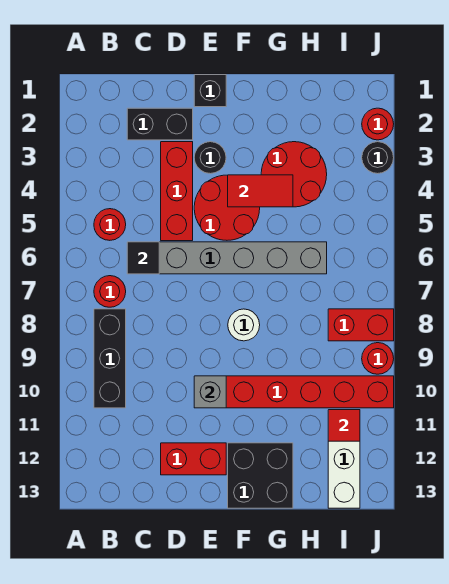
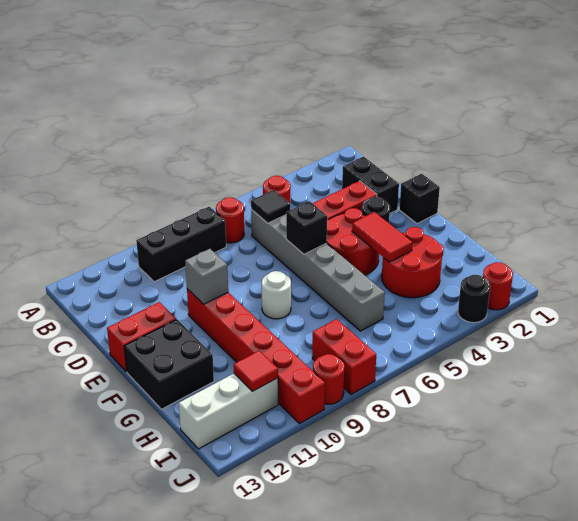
red 1x2 brick [161,443,226,475] -> red 1x2 brick turned to [107,302,176,372]
none -> black 1x1 brick [286,201,327,254]

